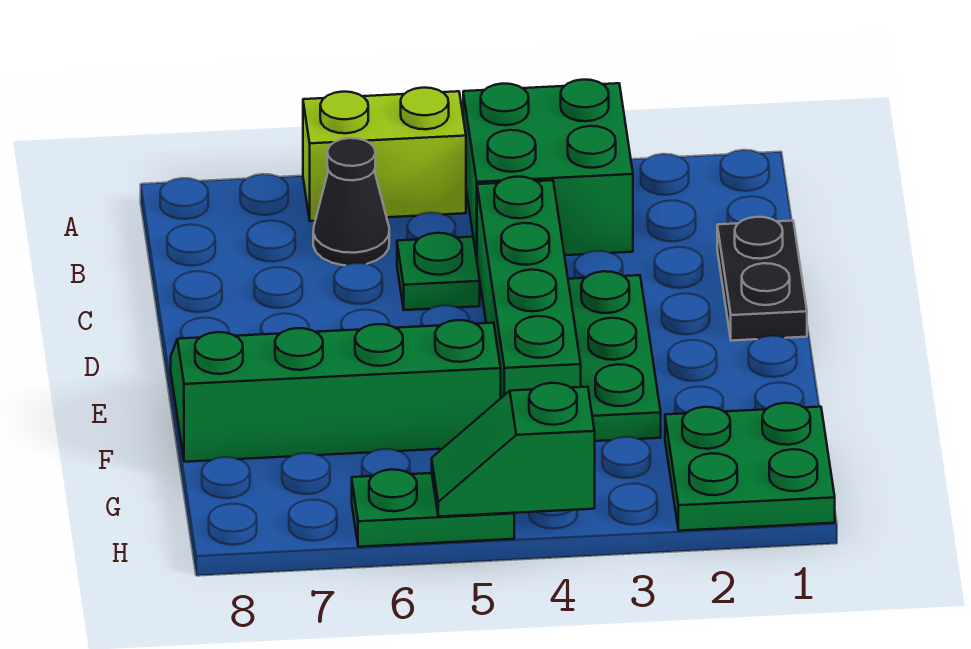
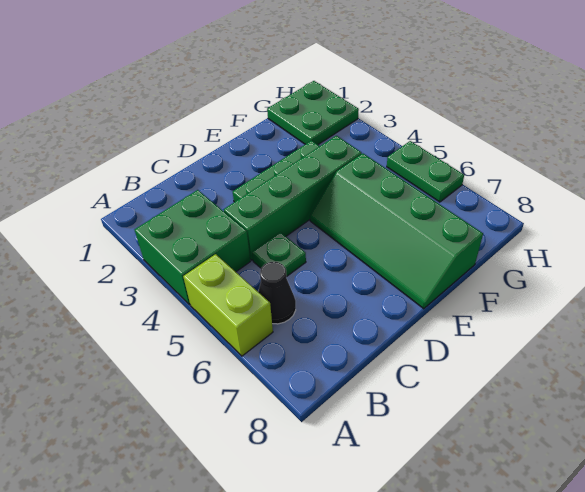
black 1x2 plate [717,217,807,341] -> none
green 1x2 slope [432,383,595,517] -> none

